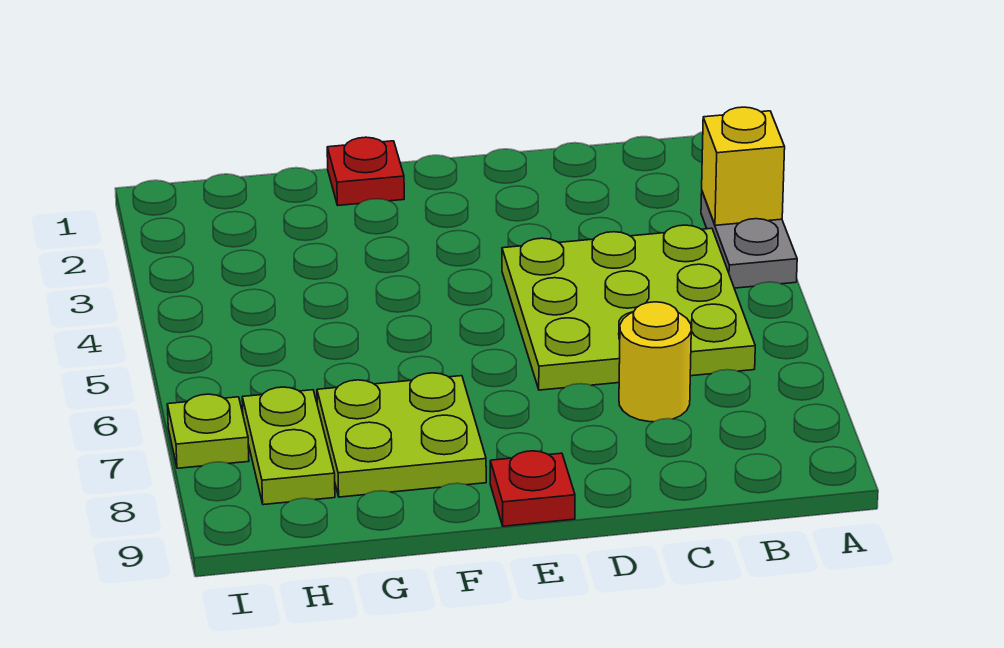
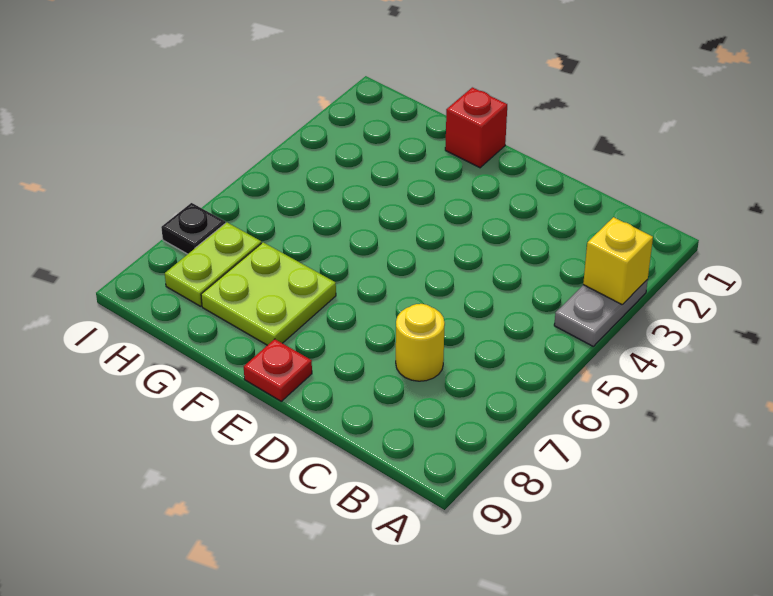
lime 3x3 plate [502,225,755,390] -> none
red 1x1 plate [327,137,404,205] -> red 1x1 brick [445,87,507,168]
lime 1x1 plate [167,394,249,468] -> black 1x1 plate [161,203,225,254]

